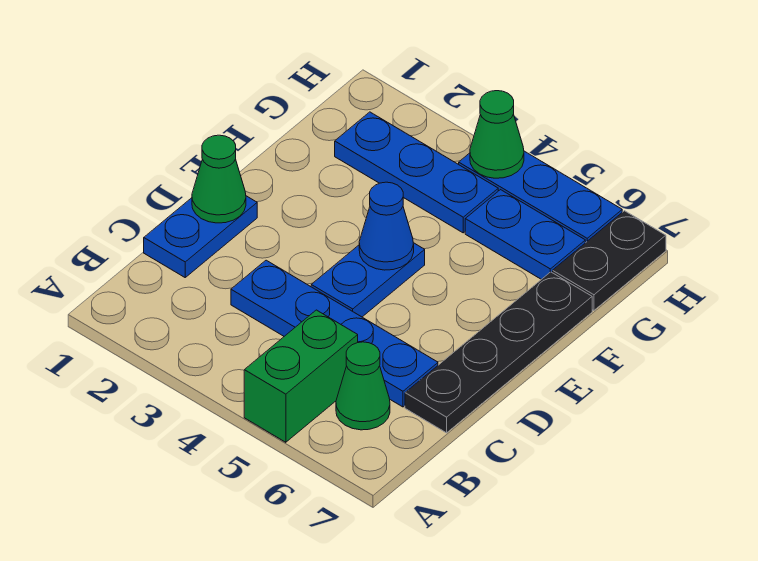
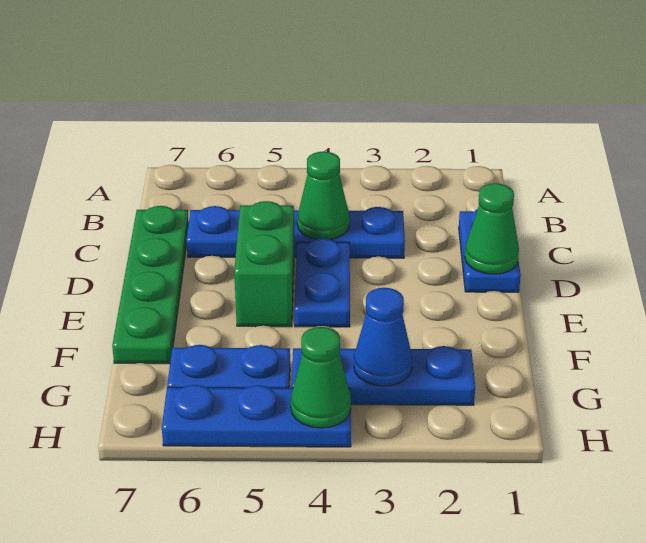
green 1x2 brick [244,310,358,442] -> green 1x2 brick moved to [234,201,294,327]
green 1x1 cone [336,342,390,430] -> green 1x1 cone moved to [297,152,350,239]
black 1x4 plate [405,272,592,433] -> green 1x4 plate [112,206,189,364]
blue 1x1 cone [359,182,414,270] -> blue 1x1 cone moved to [354,288,412,386]
black 1x2 plate [553,211,666,310] -> none

